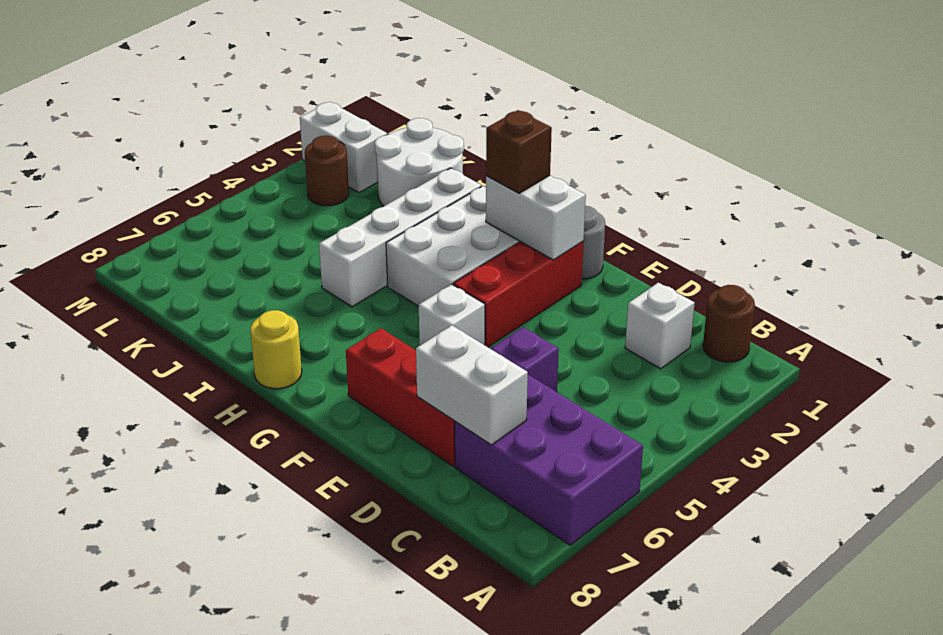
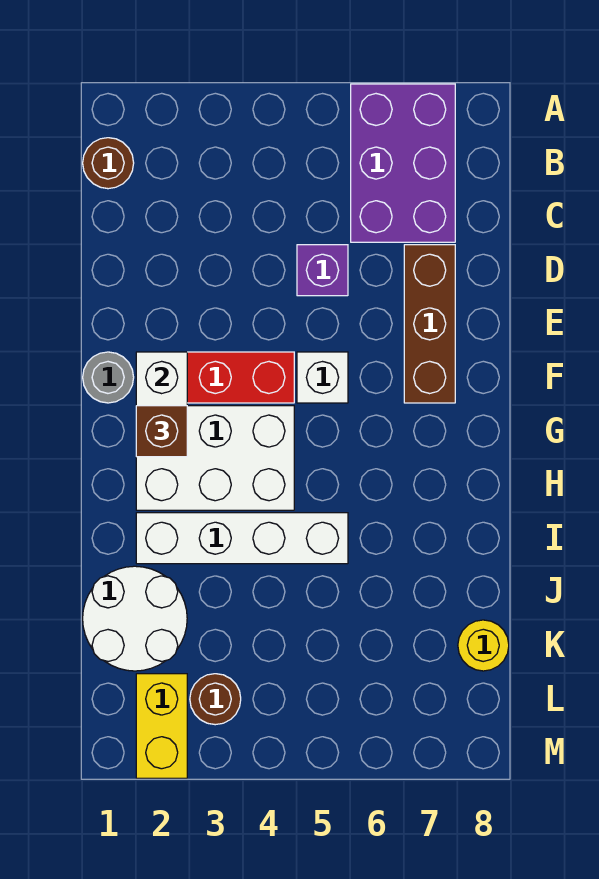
white 1x1 brick [625,283,695,369] -> none
white 1x2 brick [416,325,528,445] -> none
red 1x3 brick [346,328,455,466] -> brown 1x3 brick [404,245,455,403]
yellow 1x1 round brick [250,310,302,389] -> yellow 1x1 round brick moved to [458,620,509,671]
white 1x2 brick [300,102,387,193] -> yellow 1x2 brick [136,674,187,778]

